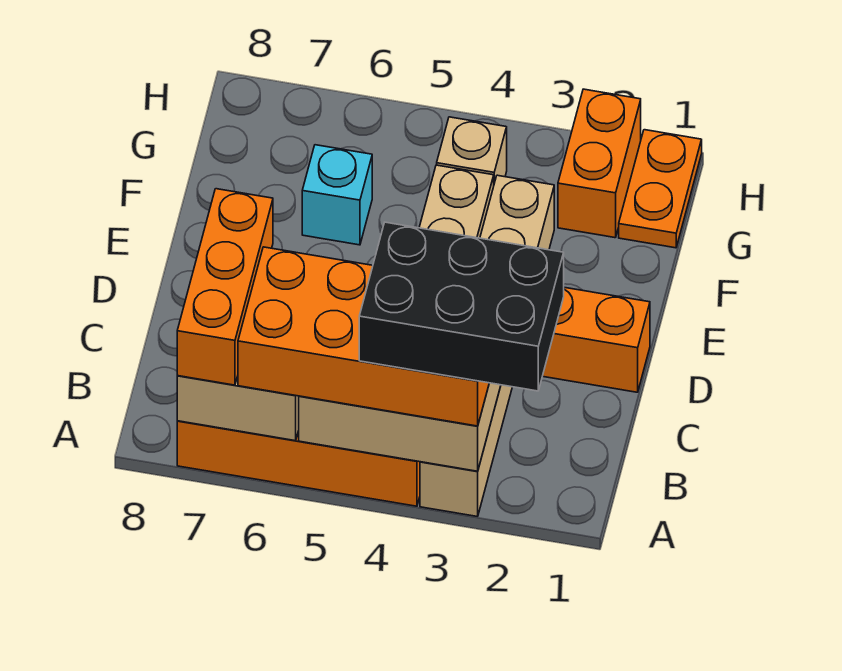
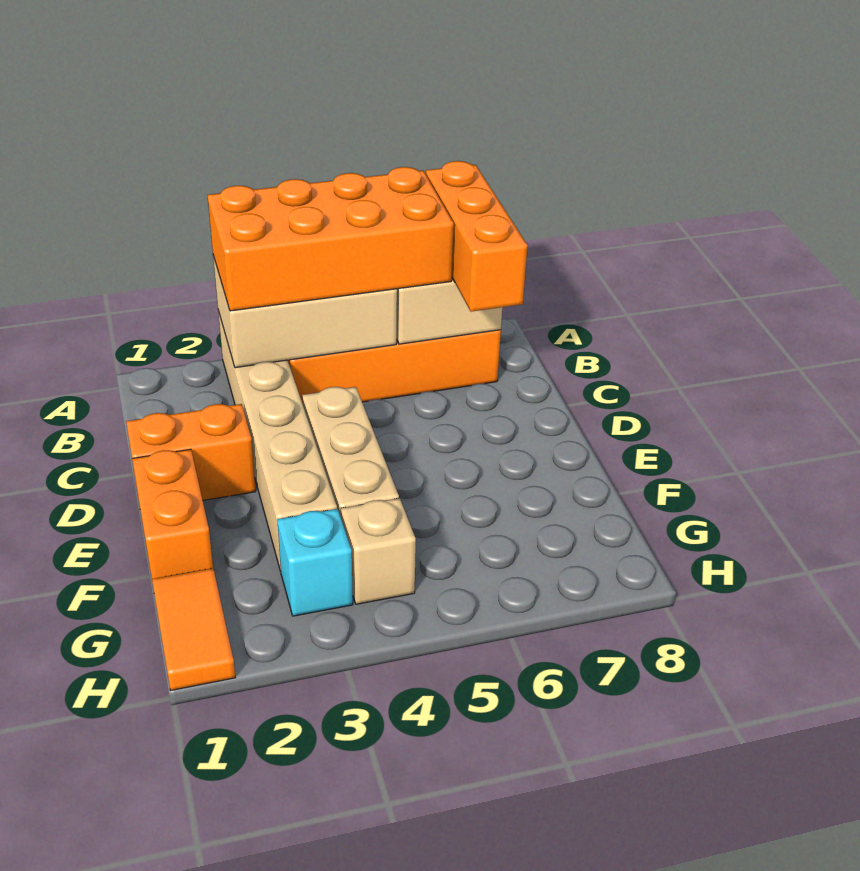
black 2x3 brick [359,222,564,391] -> none
cyan 1x1 brick [302,145,372,245] -> cyan 1x1 brick moved to [277,509,353,616]
orange 1x2 plate [619,130,702,248] -> orange 1x2 tile [152,568,235,690]
orange 1x2 brick [558,89,641,238] -> orange 1x2 brick moved to [132,449,213,579]

